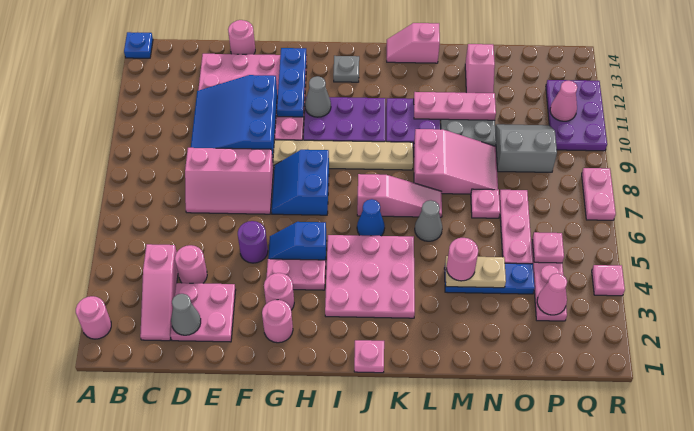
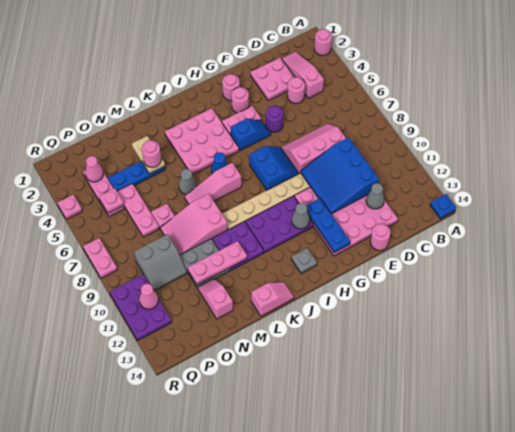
grey 1x1 cone [171,294,201,335] -> grey 1x1 cone moved to [366,183,384,209]
blue 3x3 slope [191,75,277,158] -> blue 3x3 slope turned to [301,137,379,214]
pink 1x1 plate [354,340,384,373] -> none
tan 1x2 plate [445,256,506,288] -> tan 1x2 plate turned to [132,136,165,174]

